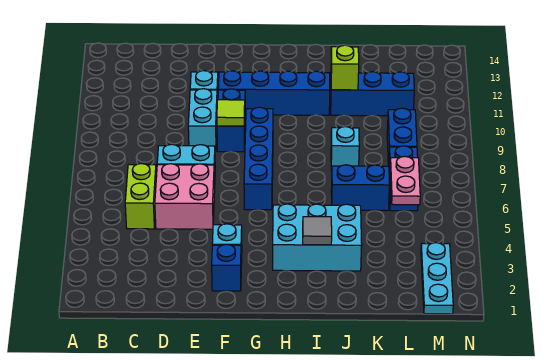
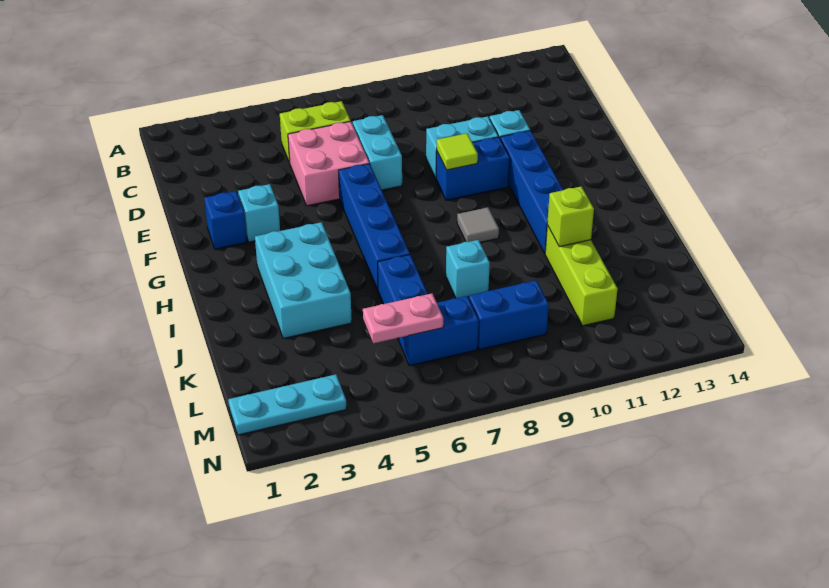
blue 1x4 brick [244,107,273,210] -> blue 1x4 brick turned to [339,164,410,290]
grey 1x1 tile [303,217,332,245] -> grey 1x1 tile moved to [457,207,499,242]
blue 1x3 brick [330,72,414,116] -> lime 1x3 brick [545,225,618,326]

